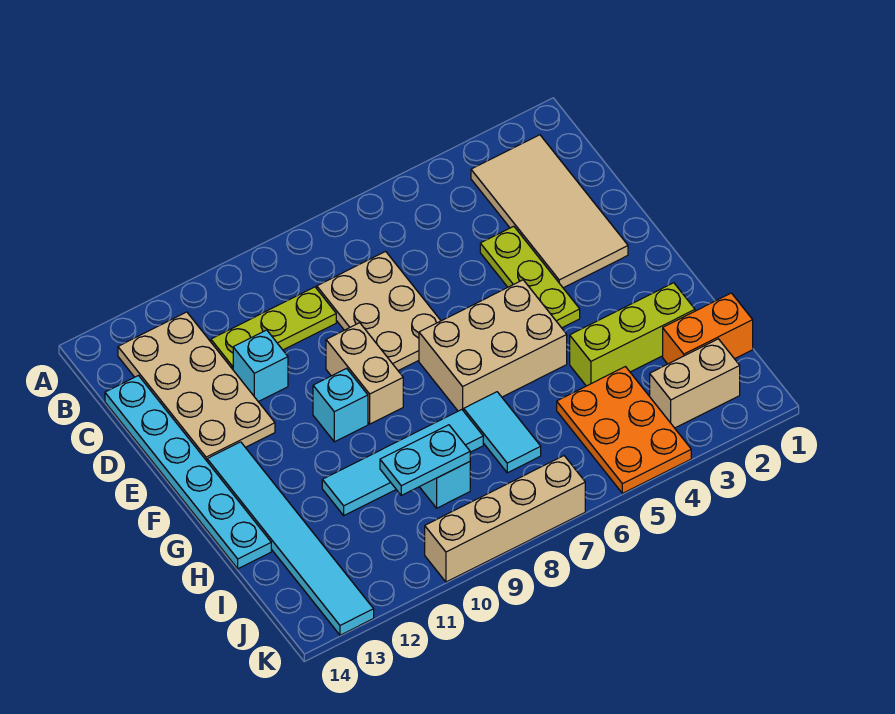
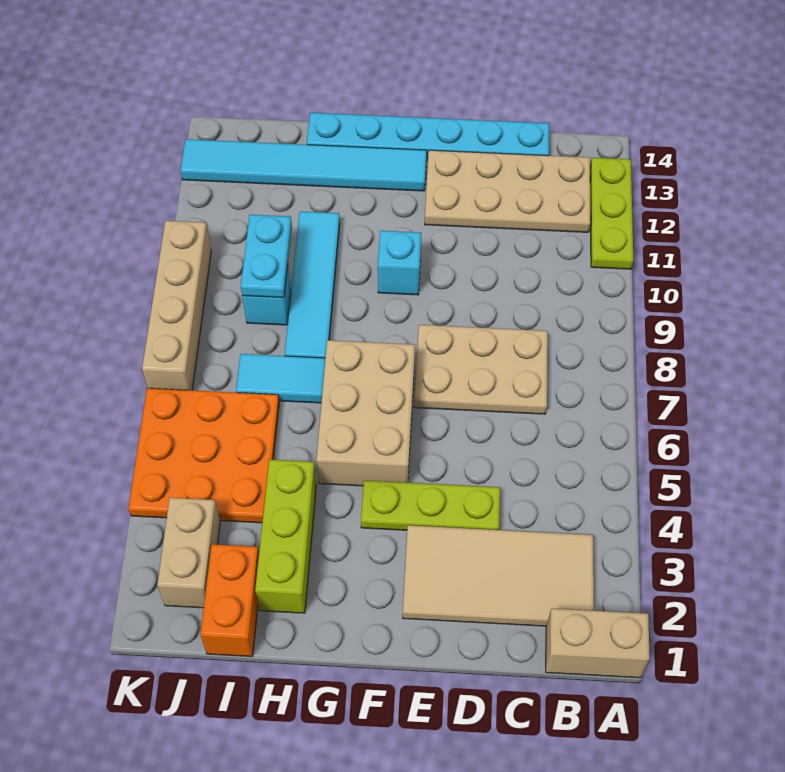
lime 1x3 plate [211,287,336,369] -> lime 1x3 plate moved to [590,158,633,269]
cyan 1x1 brick [233,330,288,402] -> none
tan 1x2 brick [326,323,403,424] -> tan 1x2 brick moved to [546,608,650,678]
orange 2x3 plate [557,367,691,493] -> orange 3x3 plate [128,388,279,523]

